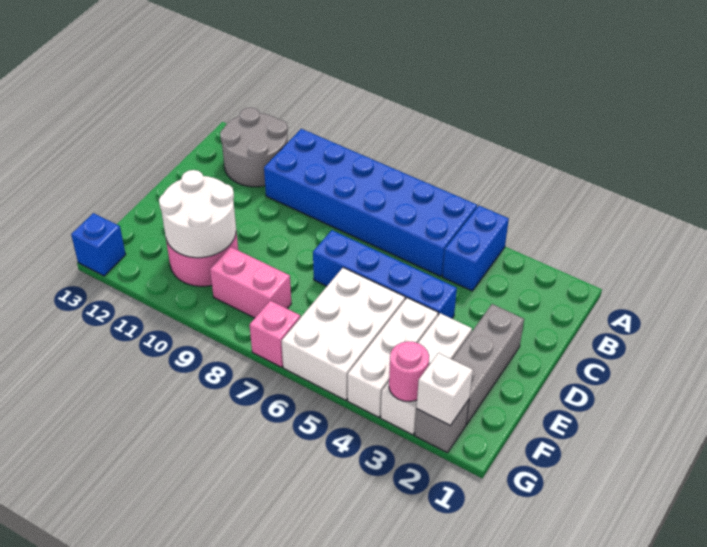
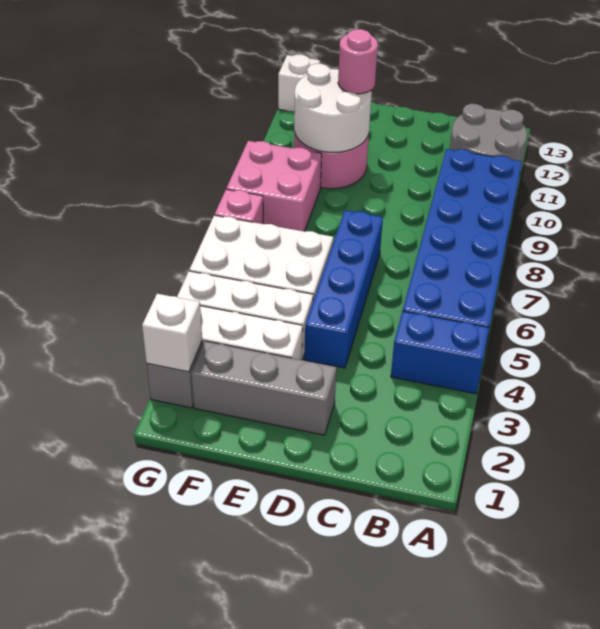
pink 1x2 brick [210,247,291,318] -> pink 2x2 brick [226,141,322,231]
pink 1x1 round brick [389,341,429,402] -> pink 1x1 round brick moved to [338,29,378,94]
blue 1x1 brick [71,213,126,276] -> white 1x1 brick [278,55,320,112]

